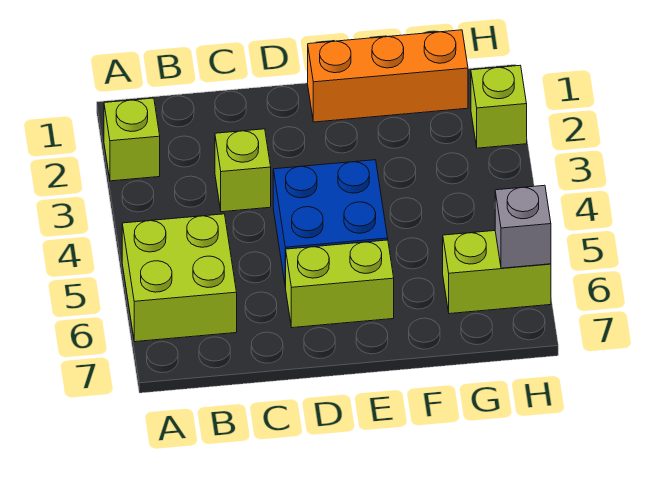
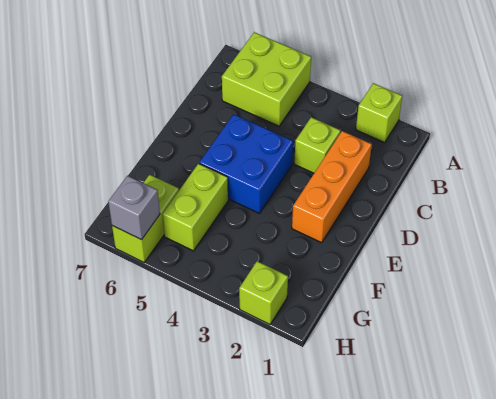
lime 1x2 brick [286,240,394,328] -> lime 1x2 brick moved to [162,164,228,251]
orange 1x3 brick [308,30,468,122] -> orange 1x3 brick moved to [292,131,372,243]

